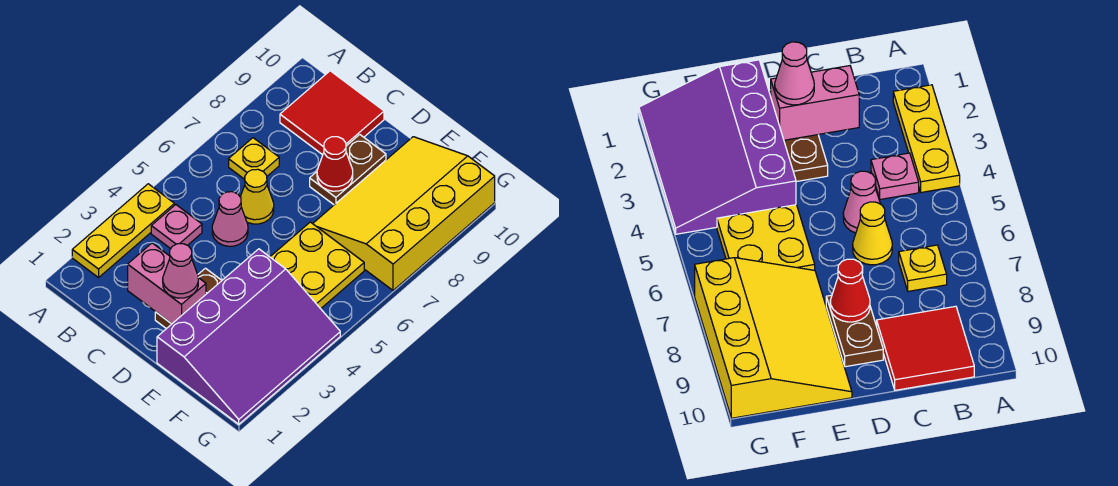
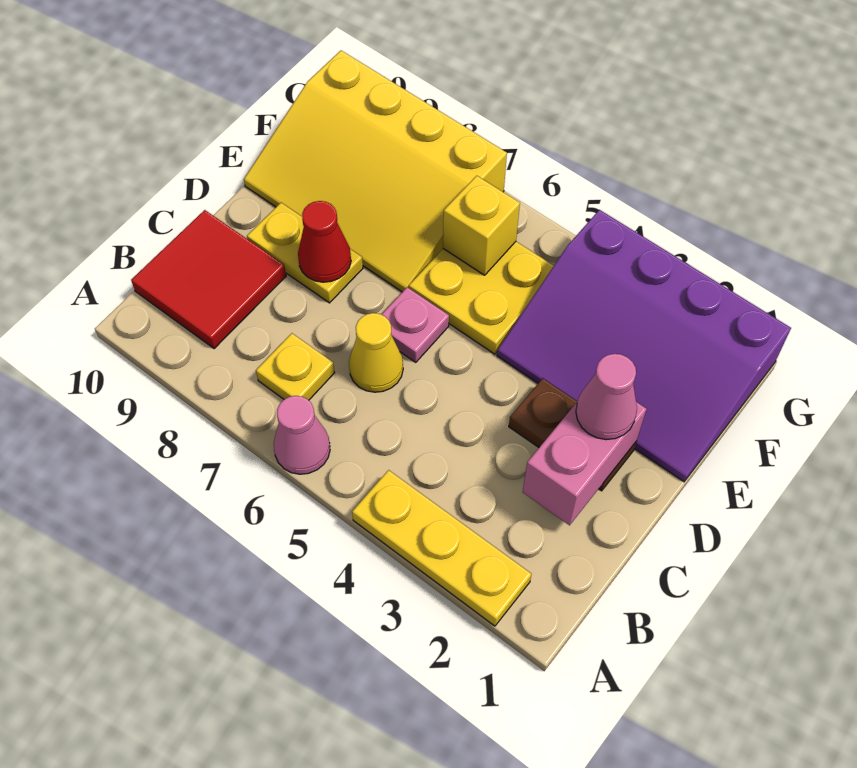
pink 1x1 plate [151,205,202,249] -> pink 1x1 plate moved to [381,287,449,362]
pink 1x1 cone [212,192,248,246] -> pink 1x1 cone moved to [274,396,330,474]
brown 1x2 plate [310,135,386,205] -> yellow 1x2 plate [247,203,363,303]
purple 3x4 slope [157,249,340,424] -> purple 3x4 slope turned to [497,210,791,482]
none -> yellow 1x1 brick [443,176,520,275]

